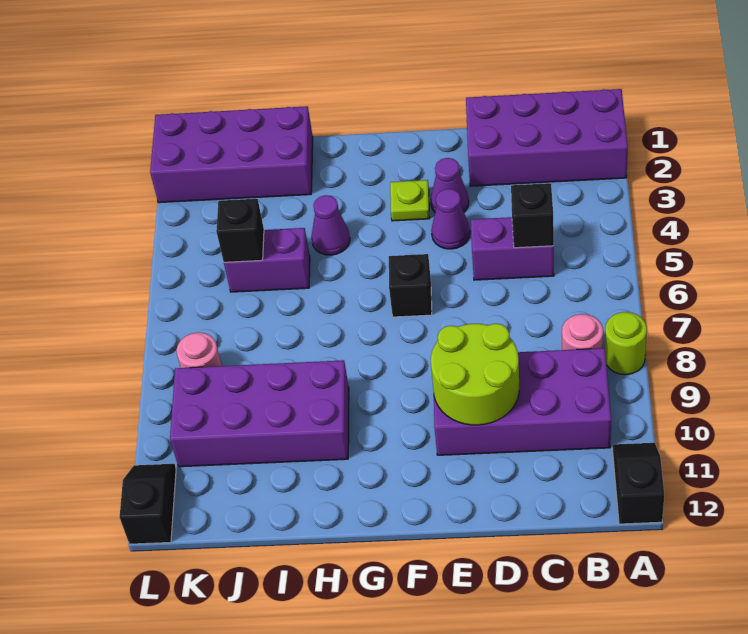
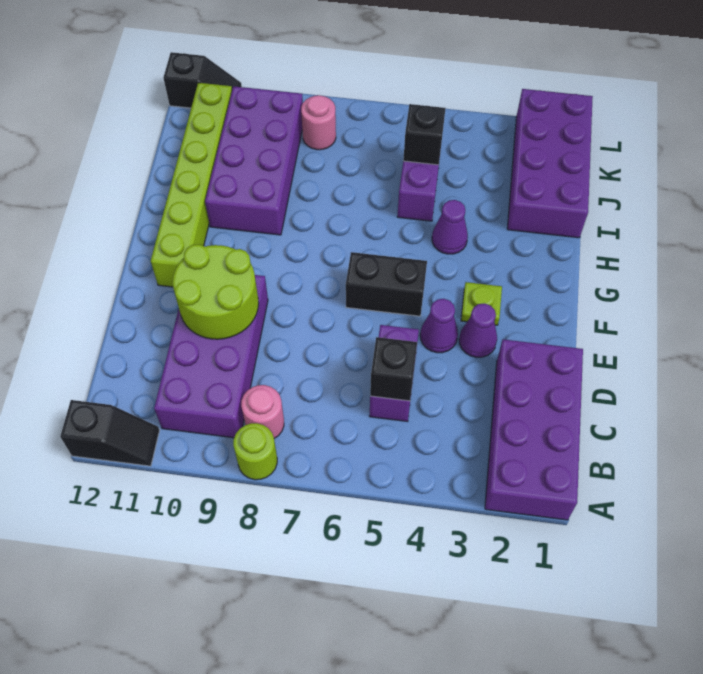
black 1x1 brick [389,254,432,317] -> black 1x2 brick [346,252,427,316]
none -> lime 1x6 brick [151,83,232,287]

